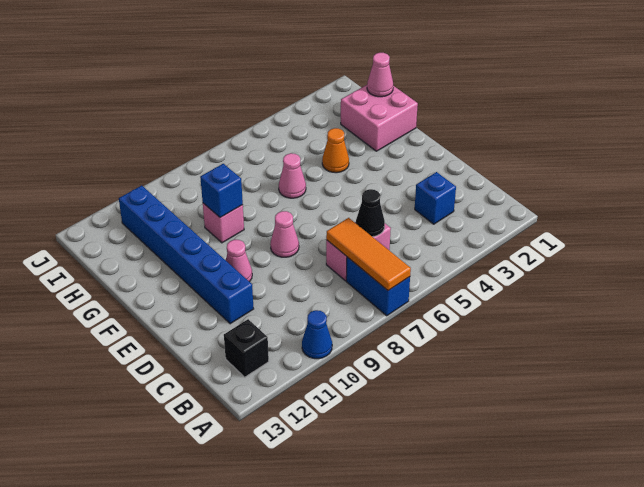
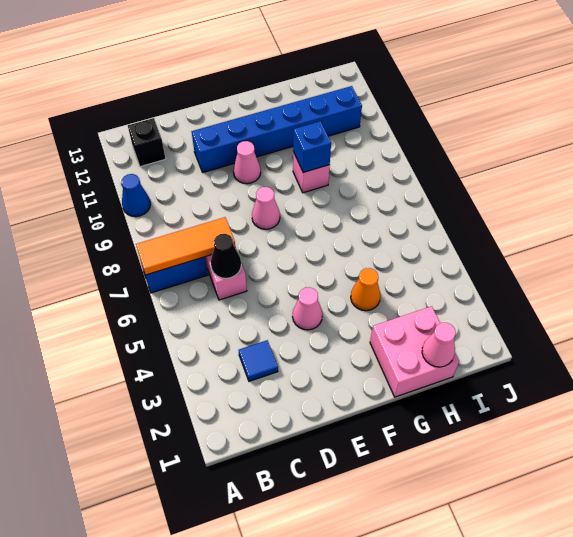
blue 1x1 brick [415,172,456,224] -> blue 1x1 tile [239,340,278,381]
pink 1x1 cone [279,153,306,198] -> pink 1x1 cone moved to [293,287,322,330]

